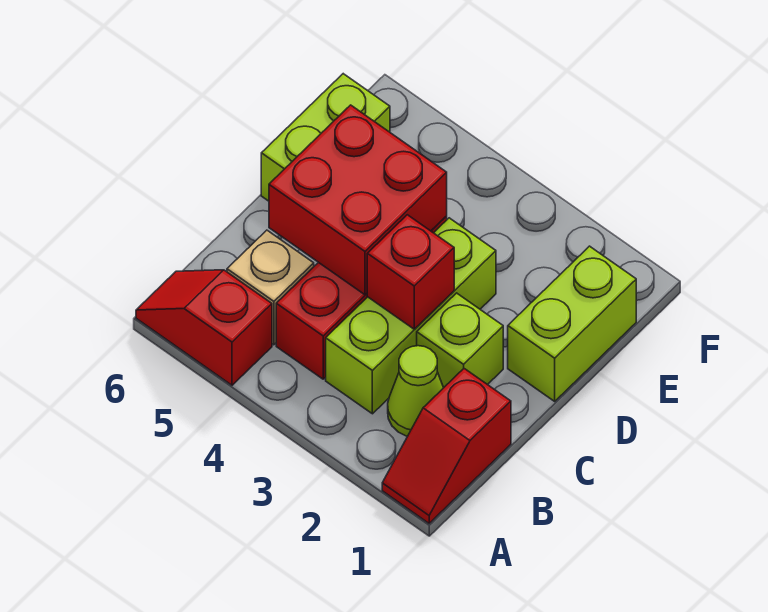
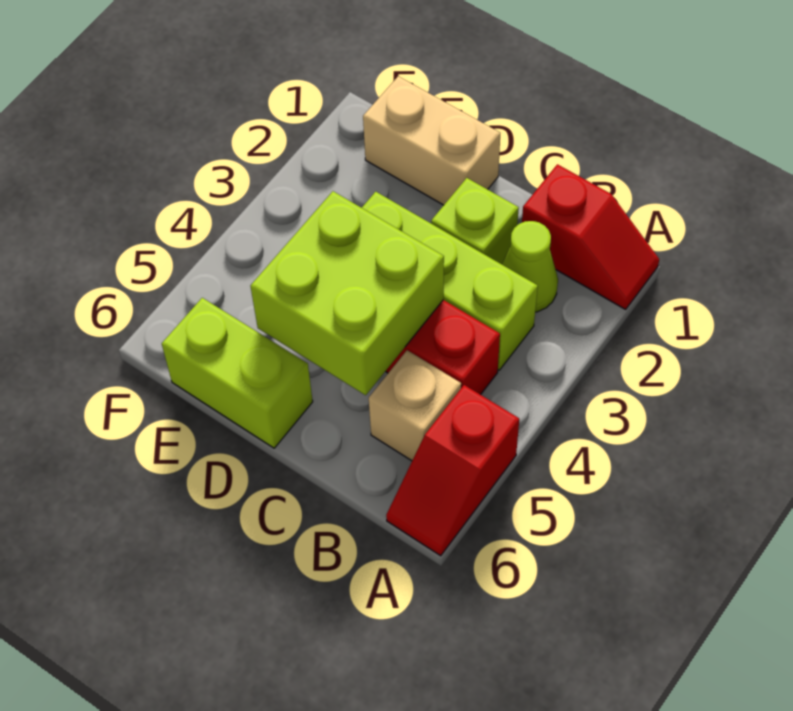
red 1x1 brick [367,215,454,329] -> none
red 2x2 brick [269,105,447,295] -> lime 2x2 brick [251,191,444,395]
lime 1x2 brick [508,246,636,401] -> tan 1x2 brick [363,76,500,205]

